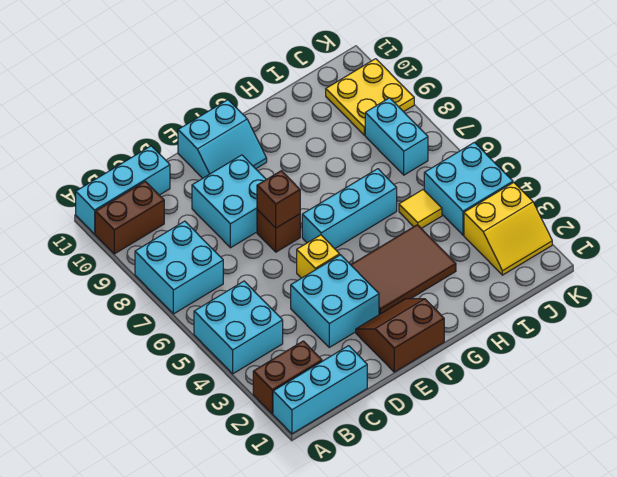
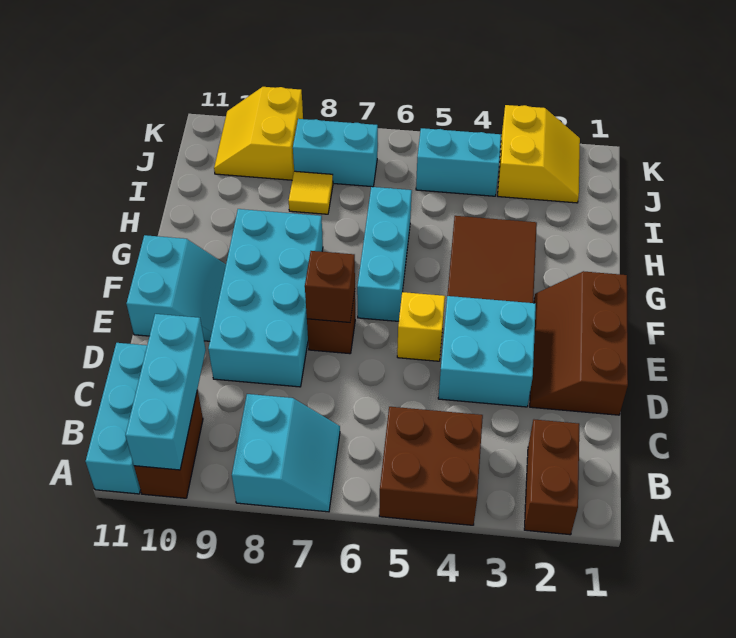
cyan 1x3 brick [273,346,367,434] -> cyan 1x3 brick moved to [126,314,206,470]
cyan 2x2 brick [194,281,283,374] -> brown 2x2 brick [379,407,483,525]
cyan 2x2 brick [135,221,223,314] -> cyan 2x2 slope [232,394,340,512]
cyan 2x2 brick [192,155,266,248] -> cyan 2x4 brick [208,209,323,387]
brown 2x2 slope [356,299,444,372] -> brown 2x3 slope [530,271,628,415]
yellow 1x1 tile [399,190,442,228] -> yellow 1x1 tile moved to [289,171,333,214]
cyan 2x2 brick [424,142,513,235] -> cyan 1x2 brick [416,128,501,196]
yellow 2x2 plate [326,59,414,135] -> yellow 2x2 slope [214,87,303,180]

